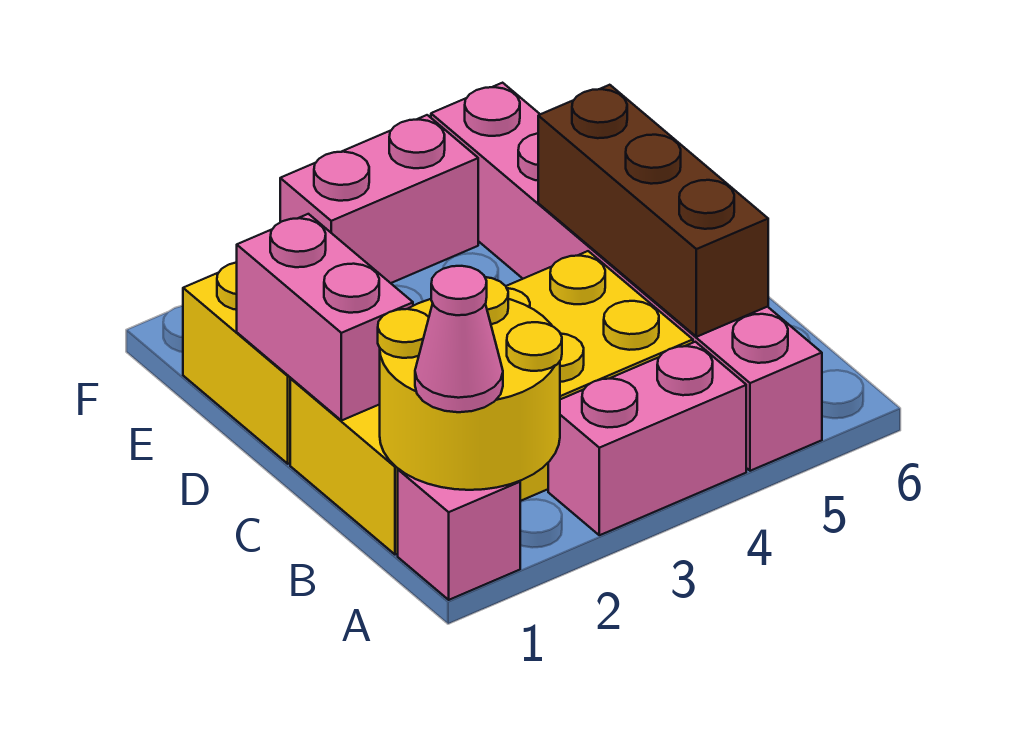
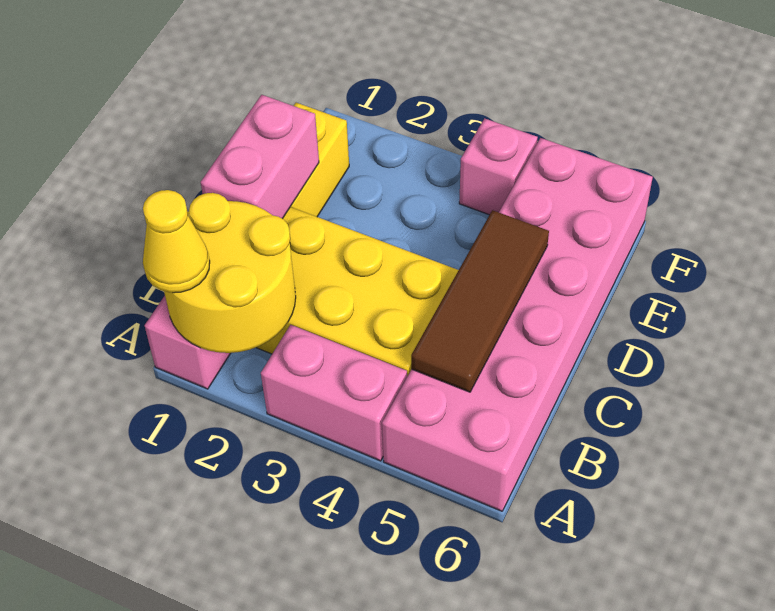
pink 1x1 cone [415,266,503,412] -> yellow 1x1 cone [143,190,210,293]
pink 1x6 brick [431,83,822,471] -> pink 2x6 brick [382,138,653,511]
brown 1x3 brick [538,85,768,337] -> brown 1x3 tile [411,210,549,392]
pink 1x2 brick [280,115,478,283] -> pink 1x1 brick [459,118,538,215]

